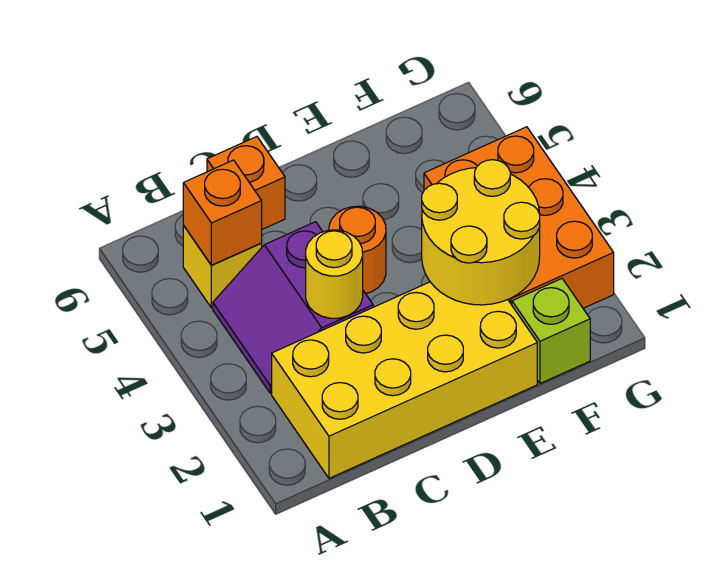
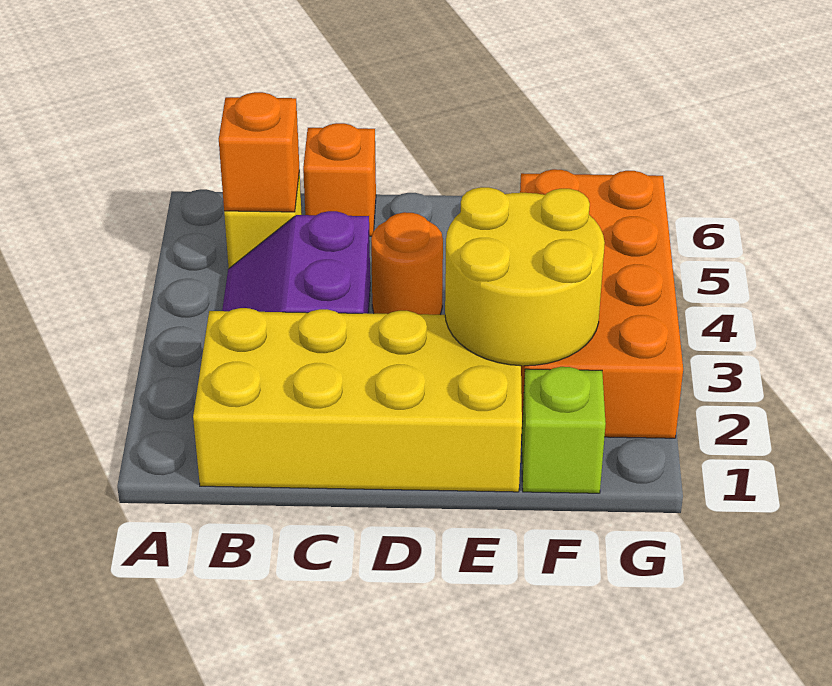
yellow 1x1 round brick [306,230,363,318] -> none
orange 2x3 brick [424,127,614,308] -> orange 2x4 brick [520,169,683,438]

